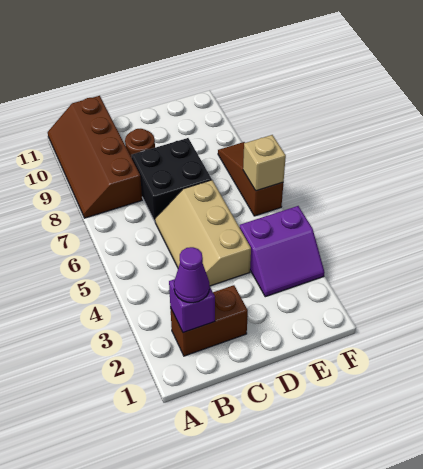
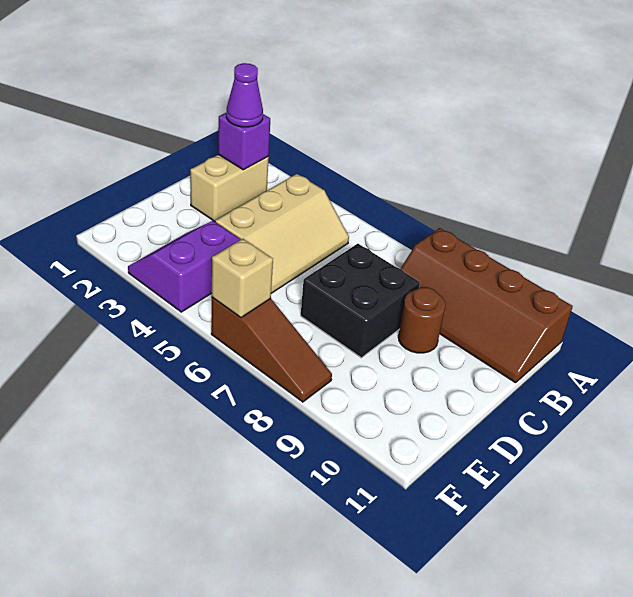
brown 2x4 slope [48,96,142,218] -> brown 2x4 slope turned to [401,228,573,383]
brown 1x2 brick [170,285,248,356] -> tan 1x2 brick [190,155,269,221]
tan 2x3 slope [155,180,251,286] -> tan 2x3 slope turned to [215,174,349,293]

